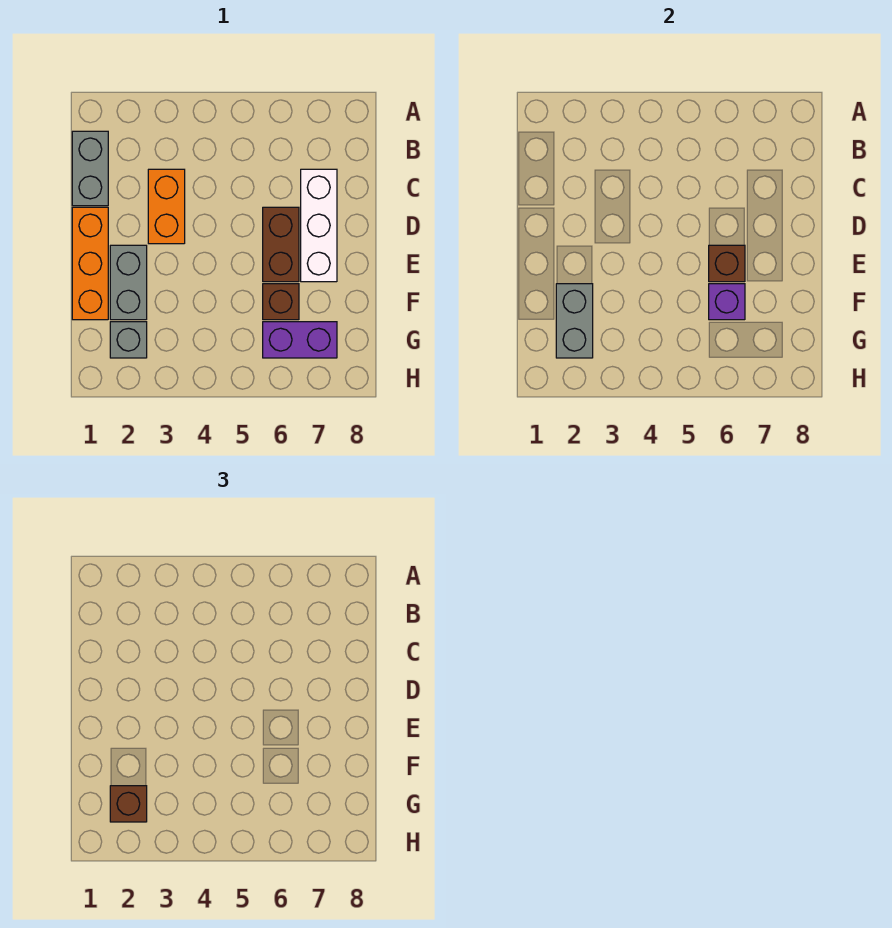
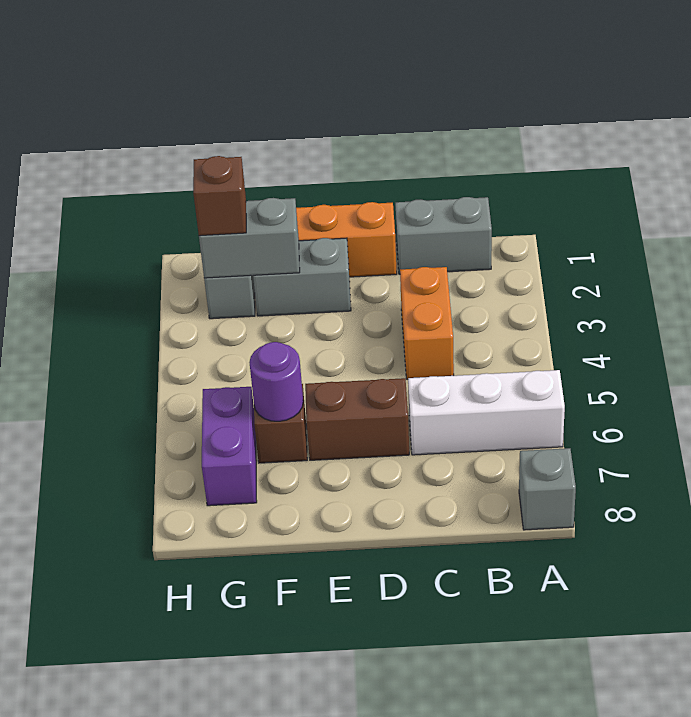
none -> grey 1x1 brick [519,448,576,530]
orange 1x2 brick [148,169,185,244] -> orange 1x2 brick turned to [400,267,454,379]
white 1x3 brick [301,169,337,282] -> white 1x3 brick moved to [408,370,565,455]
brown 1x1 brick [709,245,745,282] -> none
purple 1x1 brick [709,284,745,320] -> purple 1x1 round brick [249,342,303,421]

